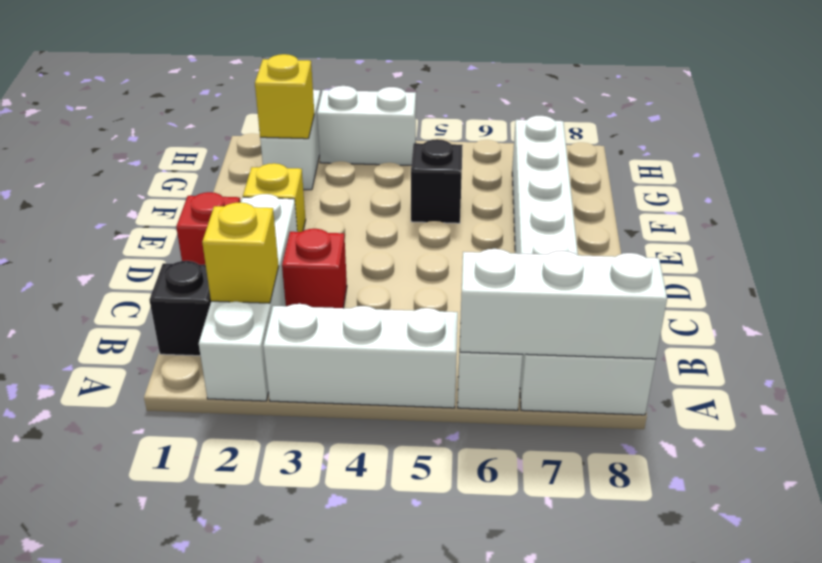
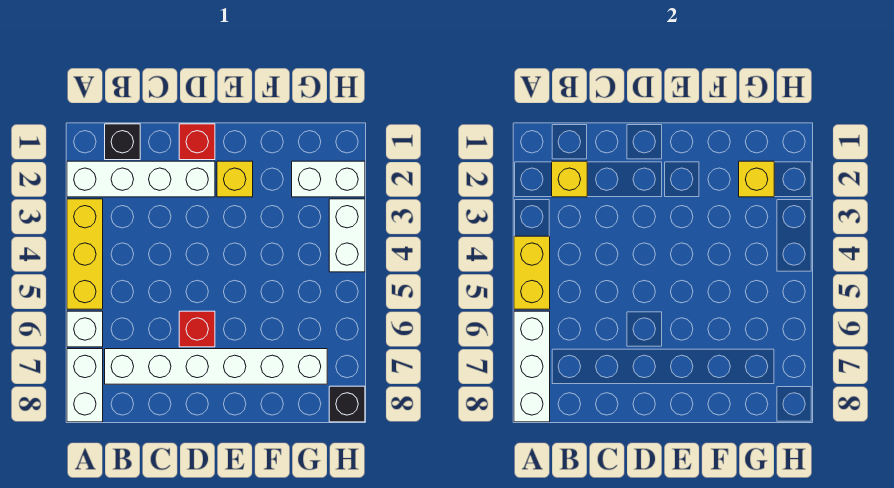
white 1x3 brick [263,304,458,408] -> yellow 1x3 brick [67,199,103,309]
none -> yellow 1x2 brick [514,236,550,309]
red 1x1 brick [282,229,347,308] -> red 1x1 brick moved to [179,311,215,347]
black 1x1 brick [411,139,463,223] -> black 1x1 brick moved to [329,386,365,422]

